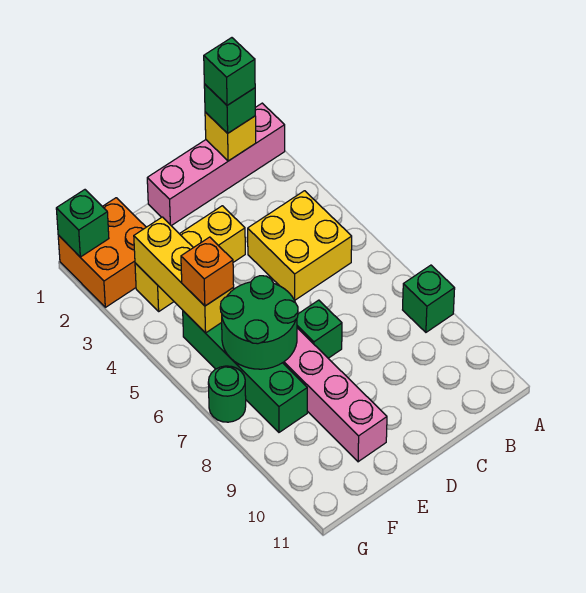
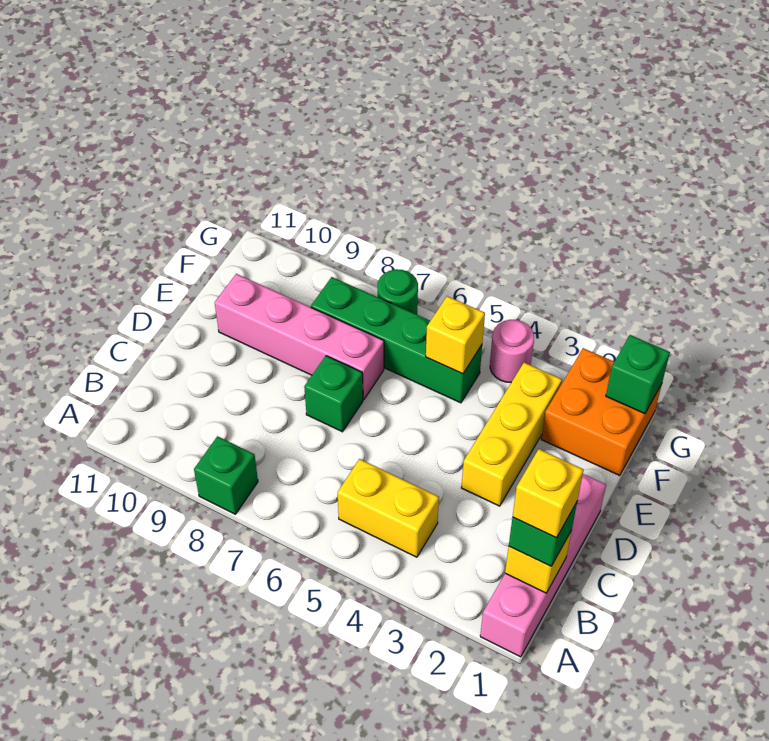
green 1x1 brick [204,38,255,105] -> yellow 1x1 brick [513,449,584,538]
yellow 2x2 brick [248,191,352,300] -> yellow 1x2 brick [338,459,439,557]
green 2x2 round brick [220,276,298,369] -> none
yellow 1x3 brick [134,217,234,333] -> yellow 1x1 brick [426,296,485,374]
orange 1x1 brick [181,237,234,306] -> none
none -> pink 1x1 round brick [490,320,534,382]

